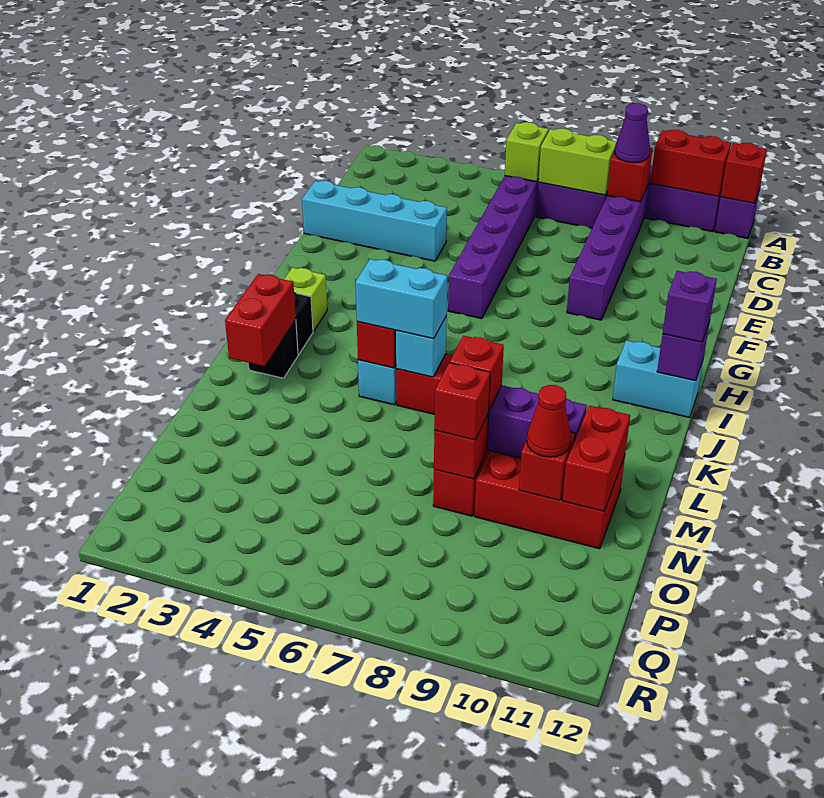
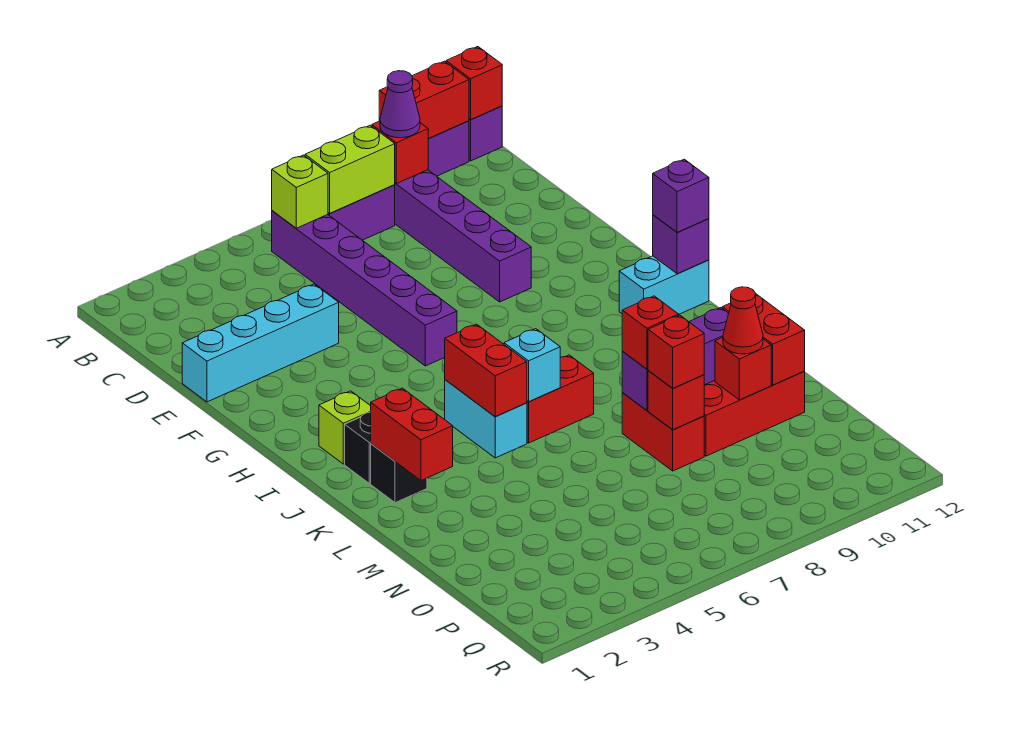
cyan 1x2 brick [355,259,447,339] -> none

